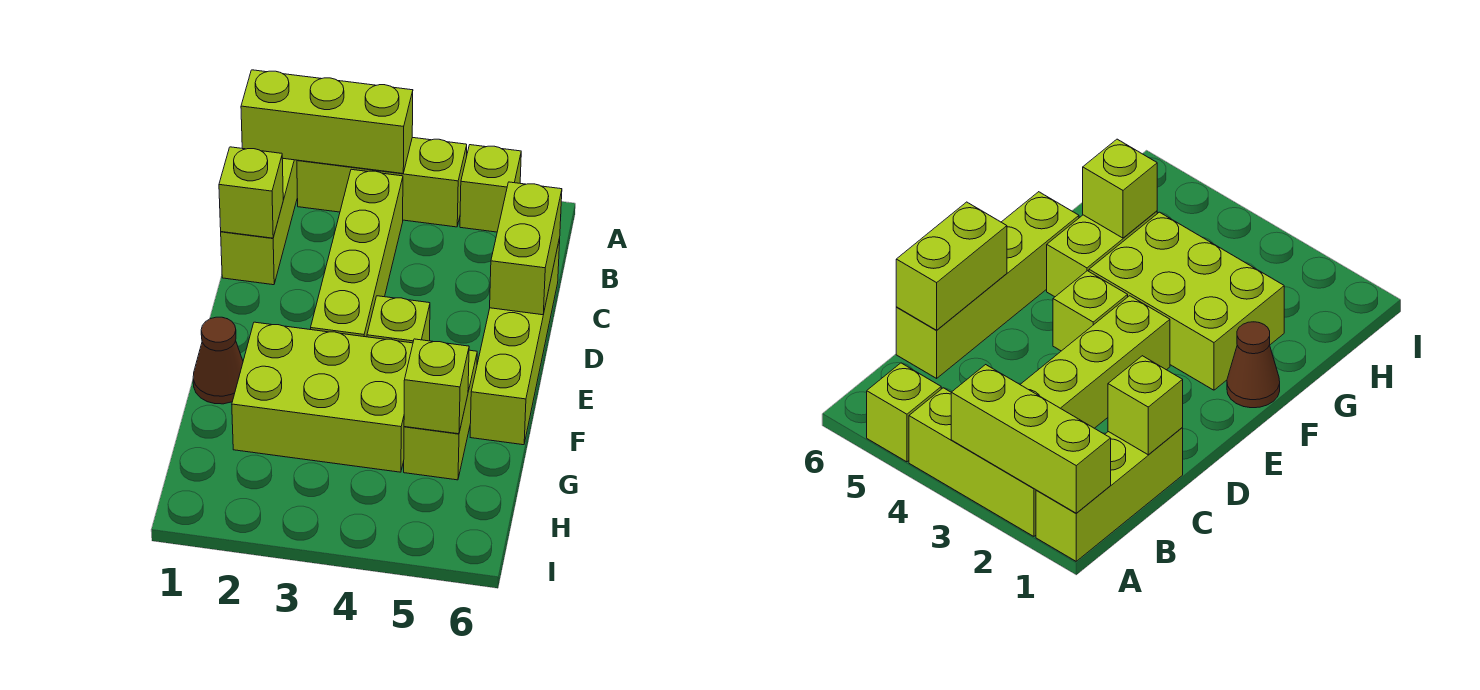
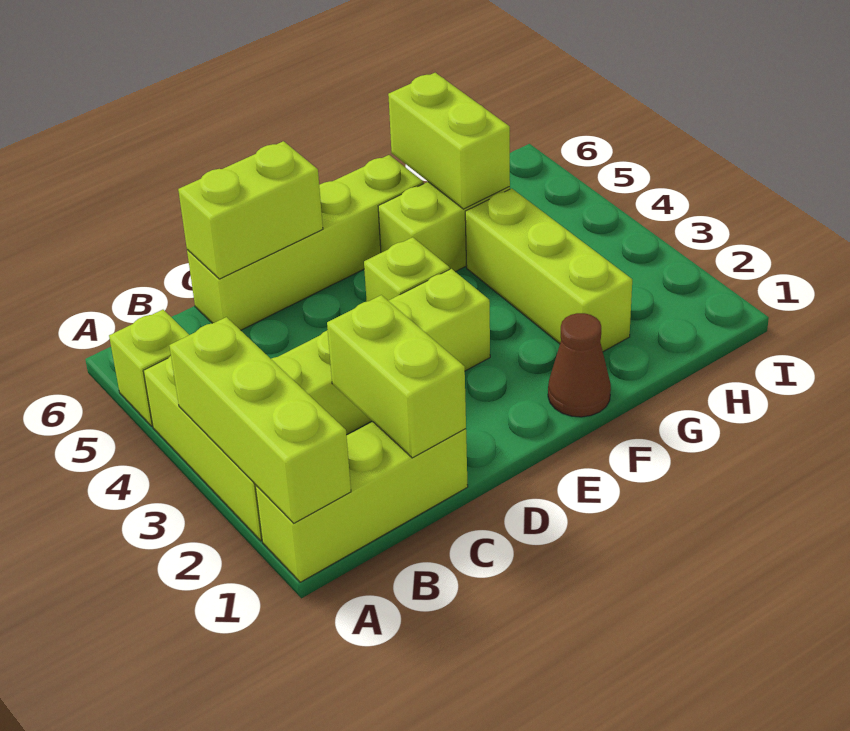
lime 1x1 brick [219,147,283,238] -> lime 1x2 brick [327,295,466,458]
lime 2x3 brick [232,322,413,472] -> lime 1x3 brick [465,188,632,352]
lime 1x1 brick [404,339,469,434] -> lime 1x2 brick [388,73,510,209]

